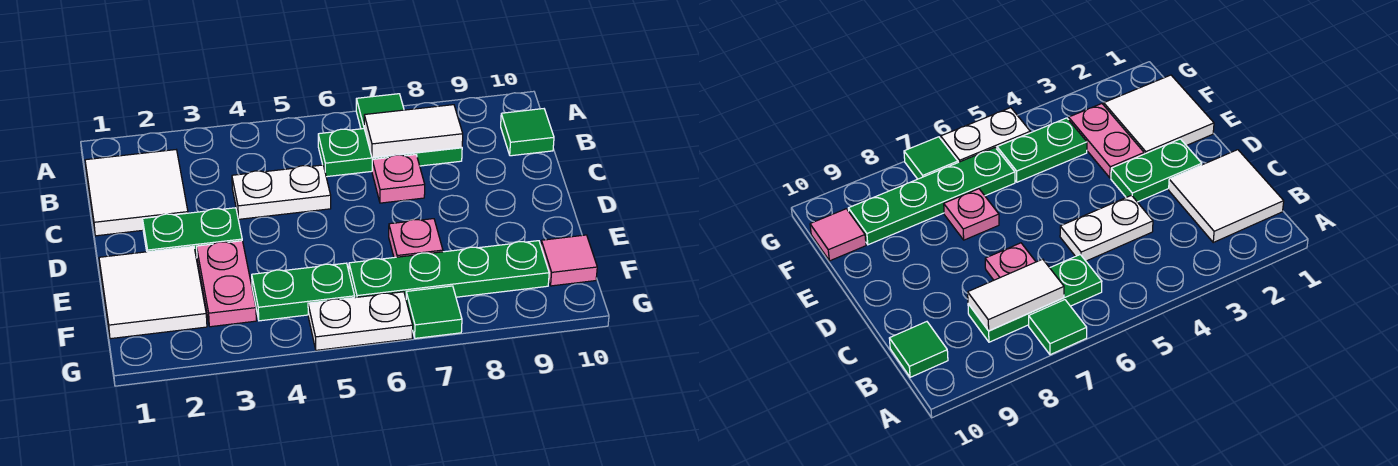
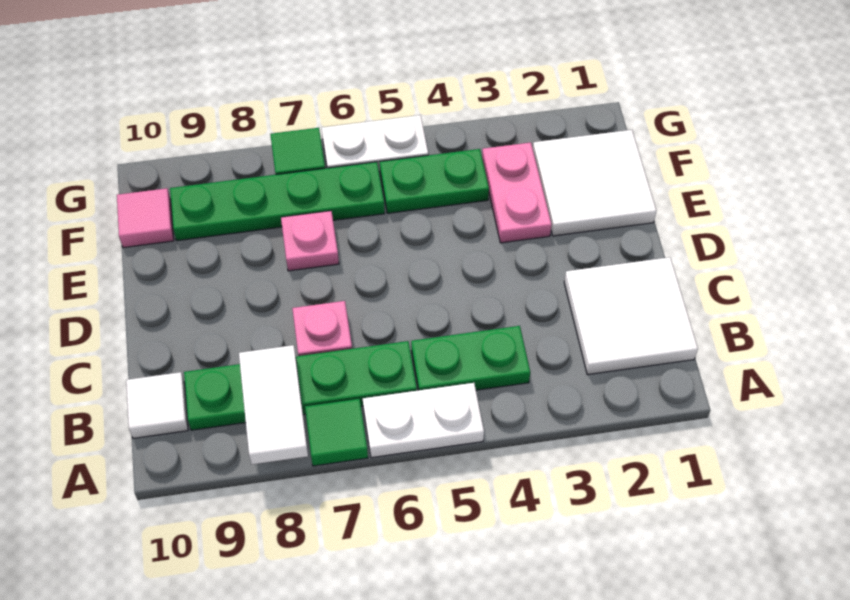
green 1x3 plate [318,129,462,177] -> green 1x4 plate [184,341,417,430]
white 1x2 tile [364,105,463,157] -> white 1x2 tile turned to [239,345,308,464]
green 1x1 tile [501,109,554,156] -> white 1x1 tile [126,372,188,438]
white 1x2 plate [232,165,331,219] -> white 1x2 plate moved to [363,383,484,458]
green 1x2 plate [143,208,242,258] -> green 1x2 plate moved to [411,326,530,390]

